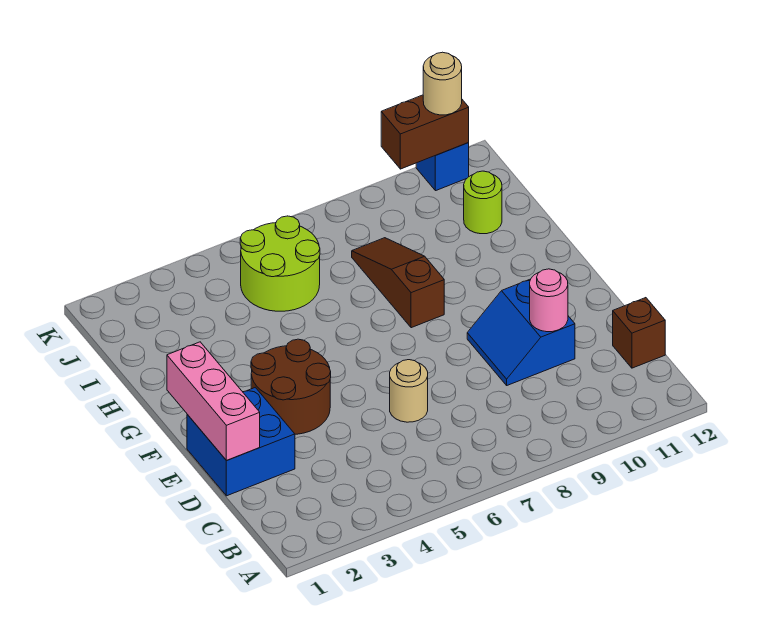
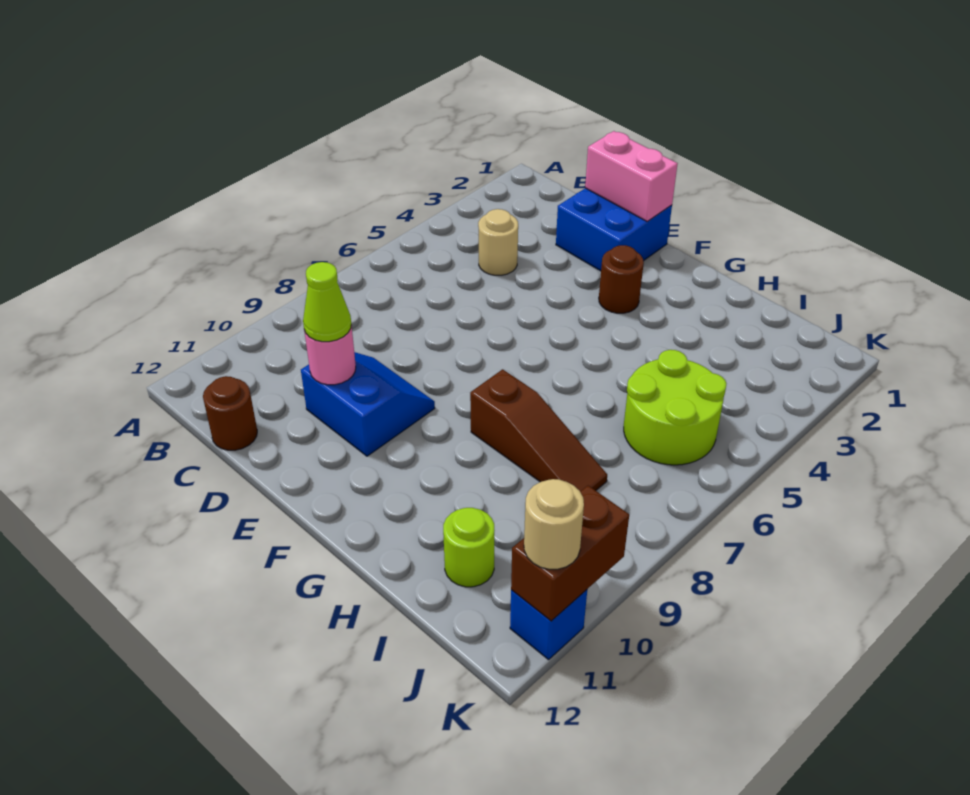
brown 1x1 brick [613,298,665,368] -> brown 1x1 round brick [203,376,257,450]
pink 1x3 brick [167,342,260,461] -> pink 1x2 brick [585,131,678,221]
tan 1x1 round brick [390,360,428,422] -> tan 1x1 round brick moved to [478,209,518,275]
none -> lime 1x1 cone [303,262,351,342]
brown 2x2 round brick [251,339,331,434] -> brown 1x1 round brick [599,245,644,313]

